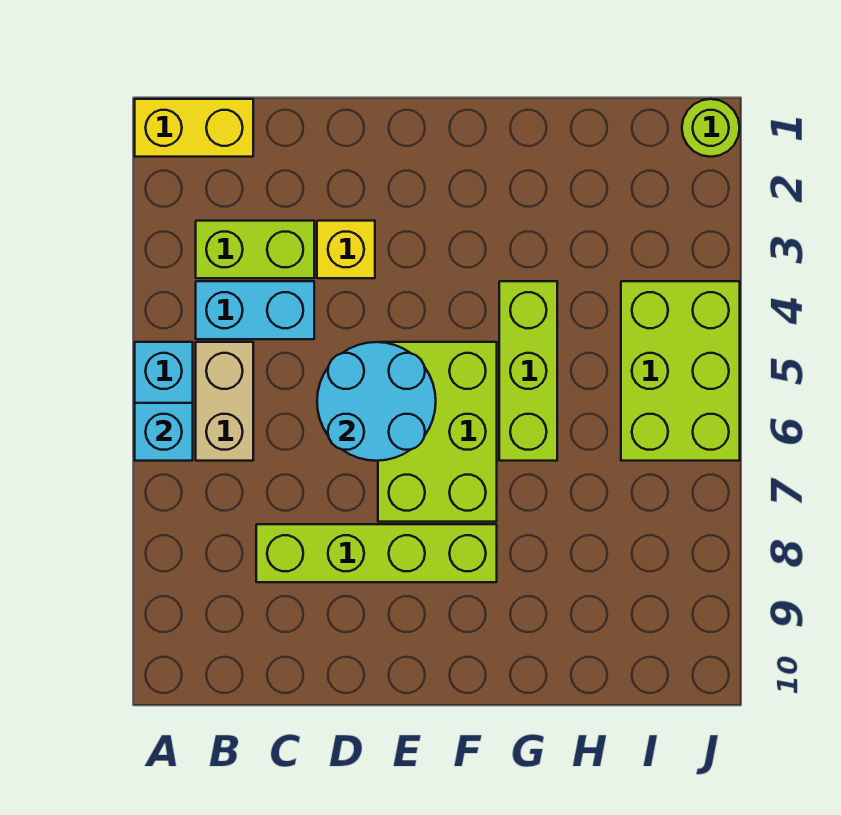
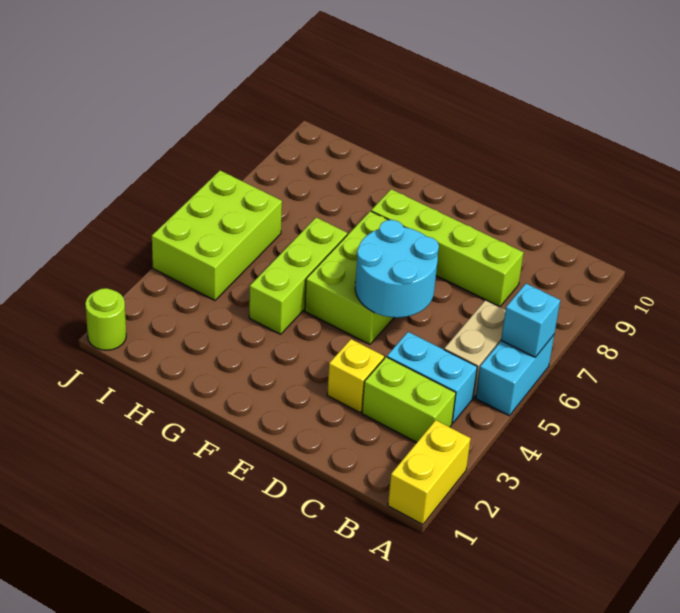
yellow 1x2 brick [135,99,253,157] -> yellow 1x2 brick turned to [388,420,471,525]

